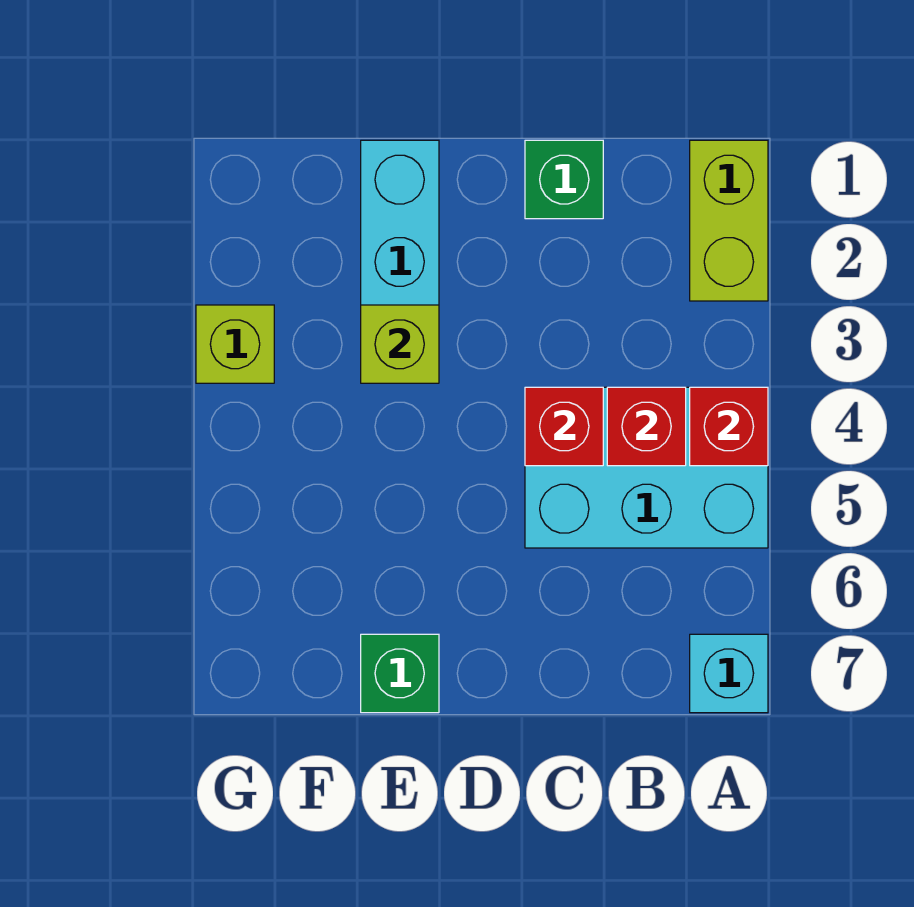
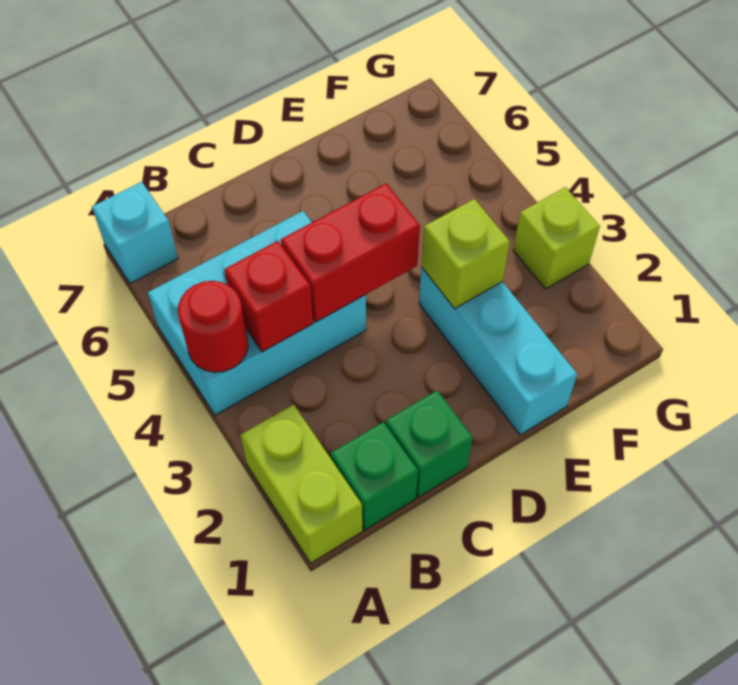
red 1x1 brick [690,387,768,466] -> red 1x1 round brick [178,281,248,372]
red 1x1 brick [525,387,603,466] -> red 1x2 brick [281,183,420,322]
green 1x1 brick [361,634,439,713] -> green 1x1 brick moved to [331,422,418,530]

